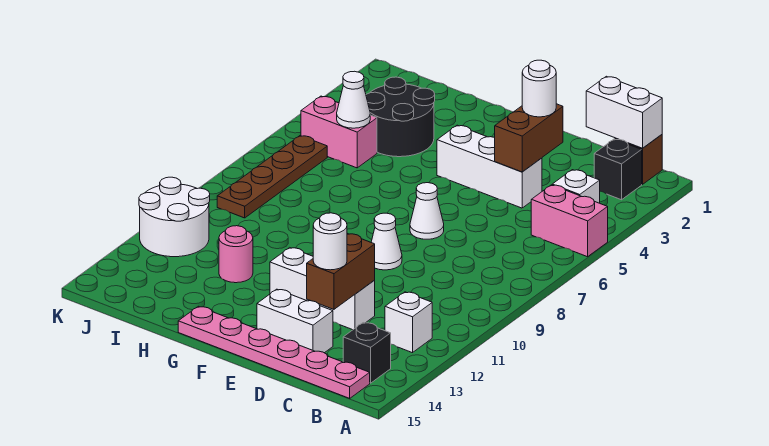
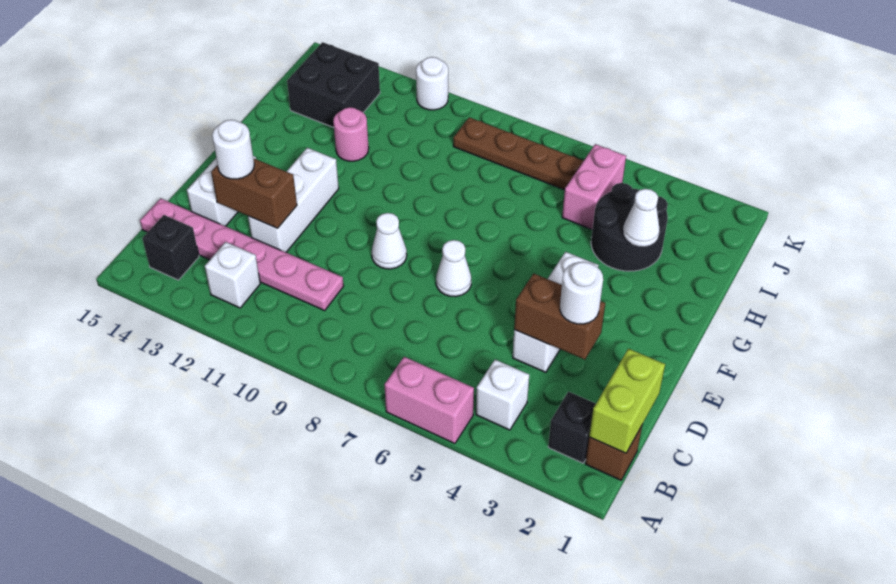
pink 1x2 brick [531,185,608,257] -> pink 1x2 brick turned to [384,357,474,444]
white 1x2 brick [586,76,662,148] -> lime 1x2 brick [589,349,665,453]
pink 1x6 plate [178,306,370,398] -> pink 1x6 plate turned to [140,198,344,310]
white 1x1 cone [337,71,370,128] -> white 1x1 cone moved to [623,189,660,247]
none -> black 2x2 brick [287,42,380,128]
white 2x2 round brick [139,177,210,257] -> white 1x1 round brick [416,57,448,110]

